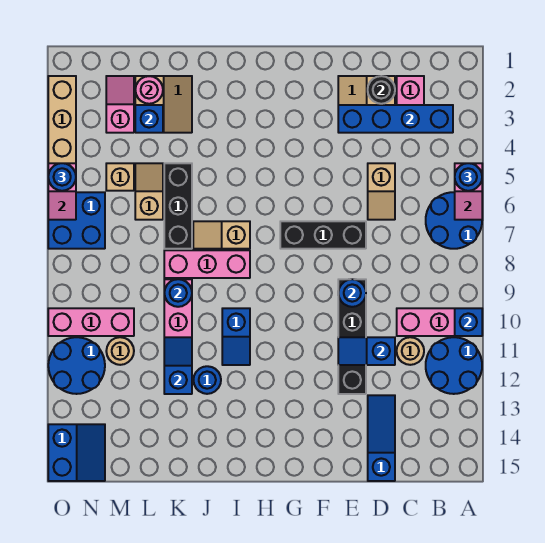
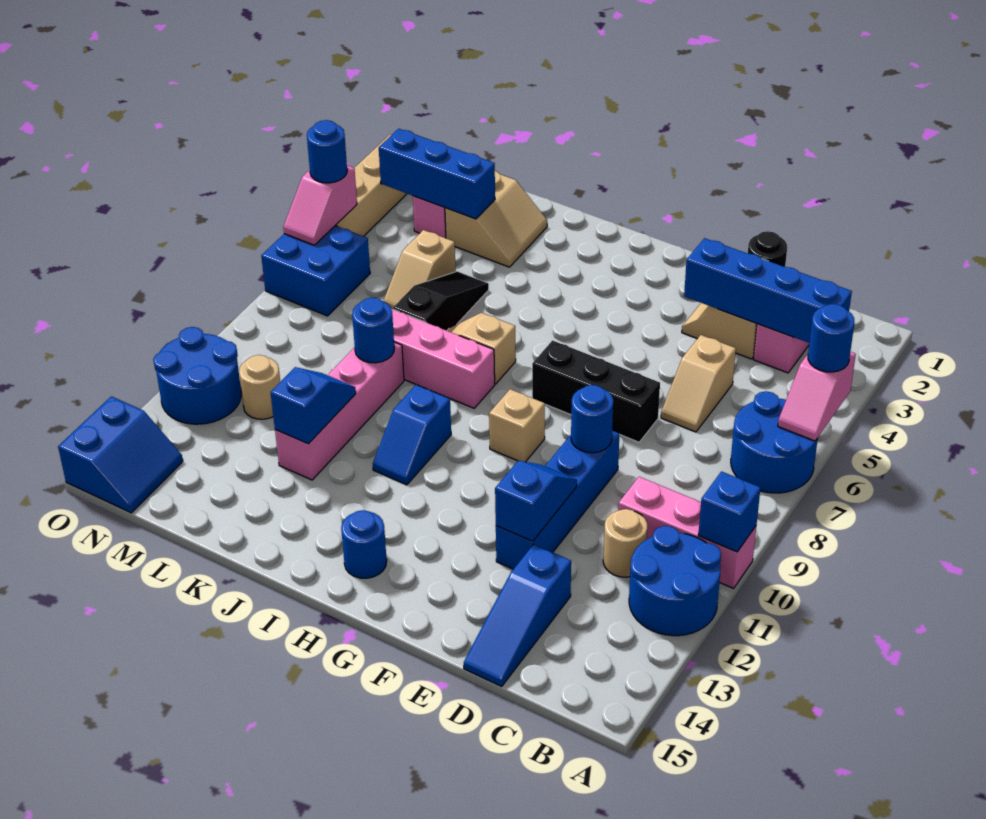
blue 1x2 slope [338,337,395,365] -> blue 1x2 slope turned to [495,461,577,541]
blue 1x3 slope [368,395,395,481] -> blue 1x3 slope turned to [464,544,571,686]
black 1x4 brick [338,279,366,394] -> blue 1x4 brick [496,431,619,569]
blue 1x1 round brick [193,366,221,394] -> blue 1x1 round brick moved to [341,510,387,578]
black 1x3 brick [164,163,192,249] -> black 1x3 slope [393,271,489,331]
pink 1x1 round brick [135,76,163,104] -> none
blue 1x1 brick [135,105,163,133] -> blue 1x3 brick [379,129,495,219]
tan 1x2 slope [135,163,163,220] -> tan 1x2 slope turned to [384,230,456,309]
tan 1x1 brick [106,163,134,191] -> tan 1x1 brick moved to [489,389,545,462]
pink 1x3 brick [48,308,134,336] -> none

